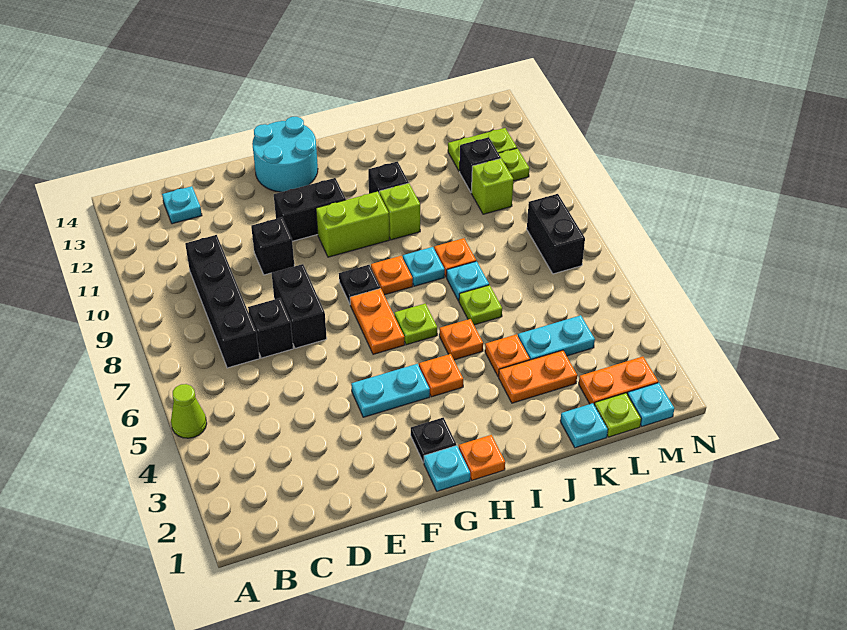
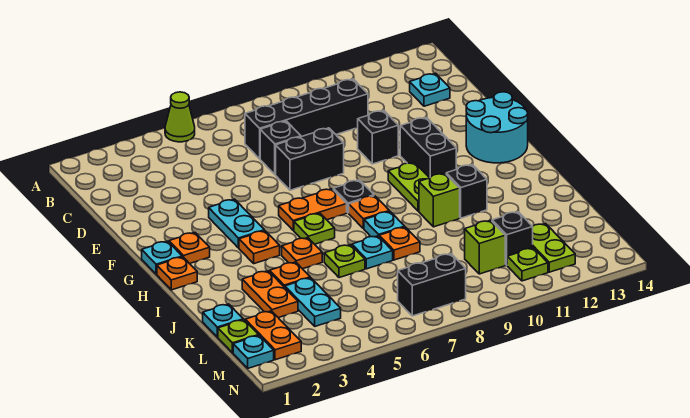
black 1x1 plate [411,418,456,463] -> orange 1x1 plate [169,233,210,264]
lime 1x2 brick [316,192,389,257] -> lime 1x2 plate [388,162,429,211]

